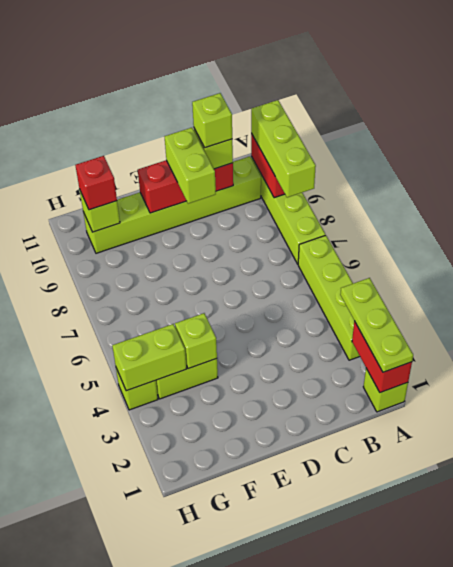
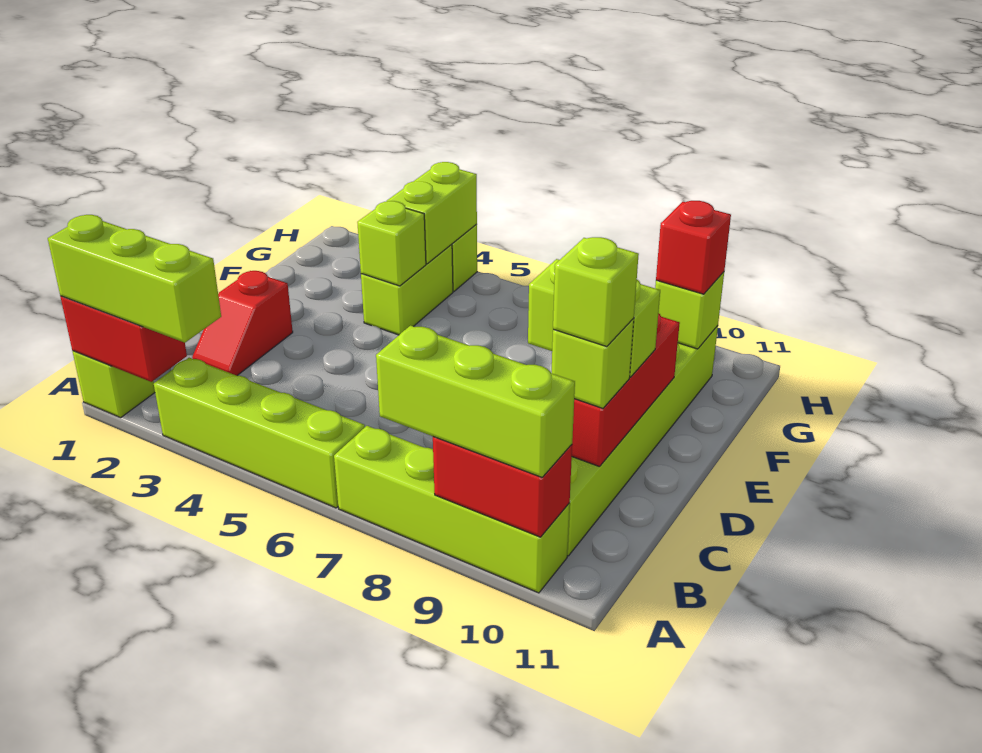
lime 1x3 plate [340,278,413,372] -> lime 1x3 brick [48,215,221,343]
none -> red 1x2 slope [192,271,293,376]

